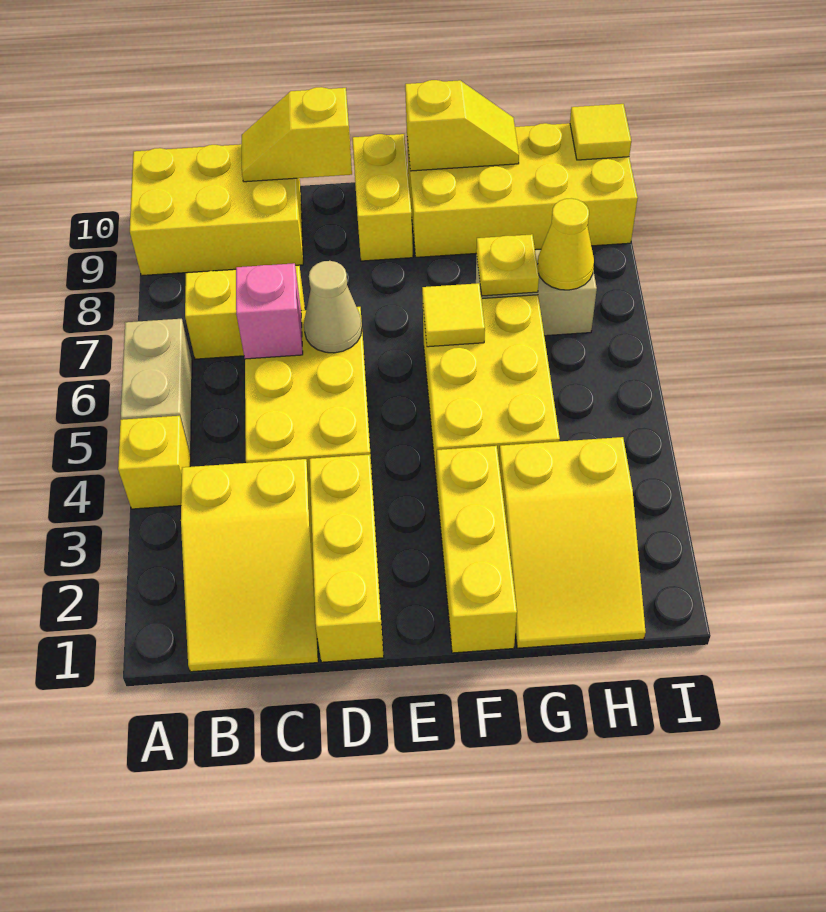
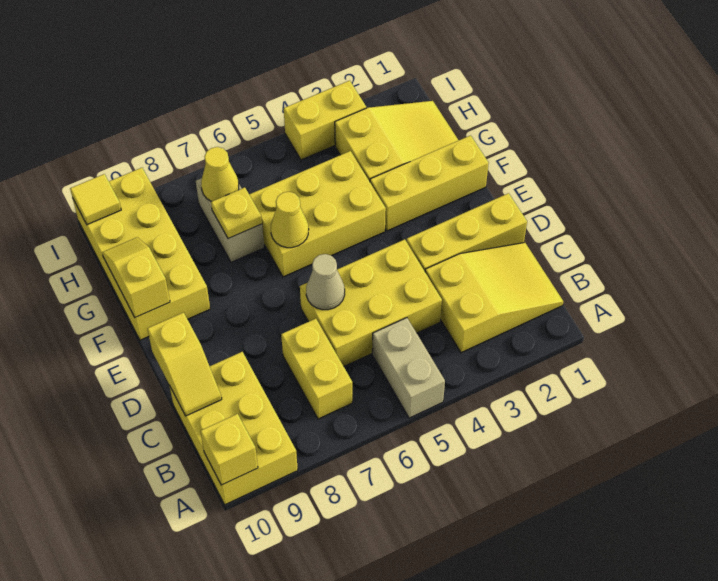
yellow 1x1 brick [118,416,191,509] -> yellow 1x1 brick moved to [200,414,258,485]
tan 1x2 brick [121,319,192,454] -> tan 1x2 brick turned to [372,318,445,418]
pink 1x1 brick [236,263,303,359] -> none
yellow 1x2 brick [352,134,413,261] -> yellow 1x2 brick moved to [284,80,366,160]
yellow 1x1 tile [422,283,485,347] -> yellow 1x1 cone [271,192,309,248]

